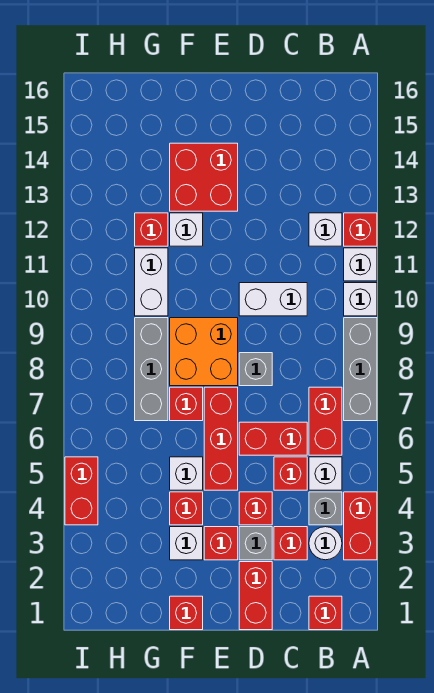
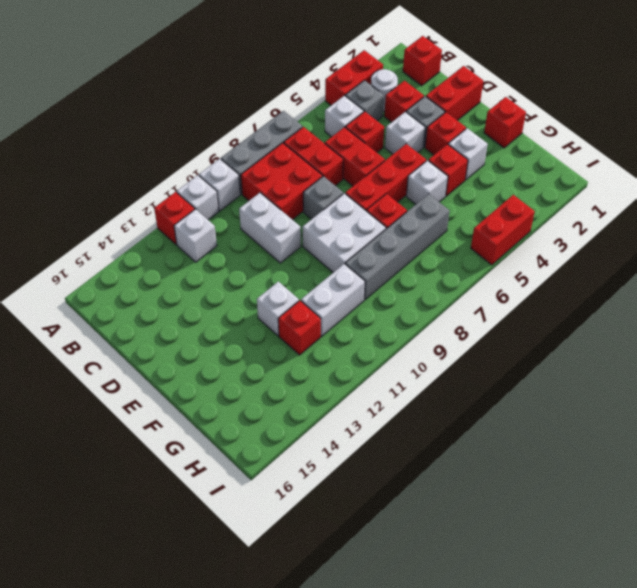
red 1x2 brick [309,387,342,455] -> red 1x2 brick turned to [284,127,343,186]
red 1x1 brick [239,492,272,525] -> white 1x1 brick [385,112,425,154]
orange 2x2 brick [170,318,238,386] -> white 2x2 brick [302,193,386,272]
red 2x2 brick [170,143,238,211] -> red 2x2 brick moved to [241,143,322,220]
grey 1x3 brick [135,318,168,421] -> grey 1x4 brick [345,194,450,300]

